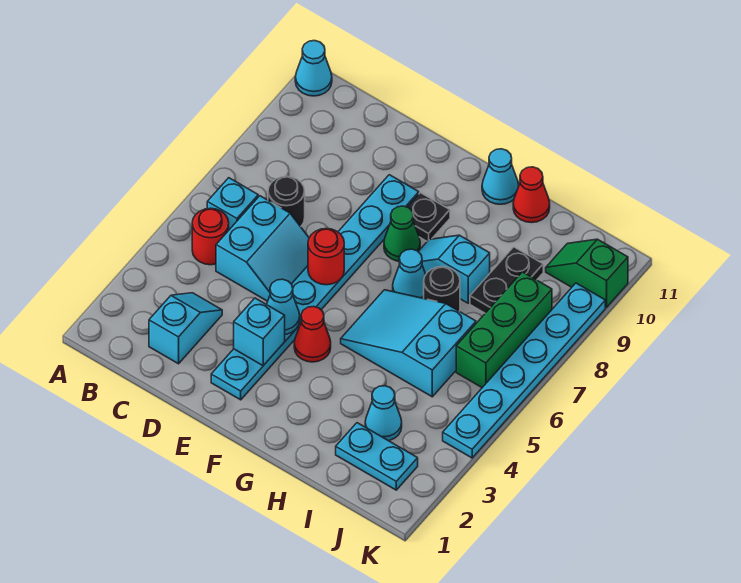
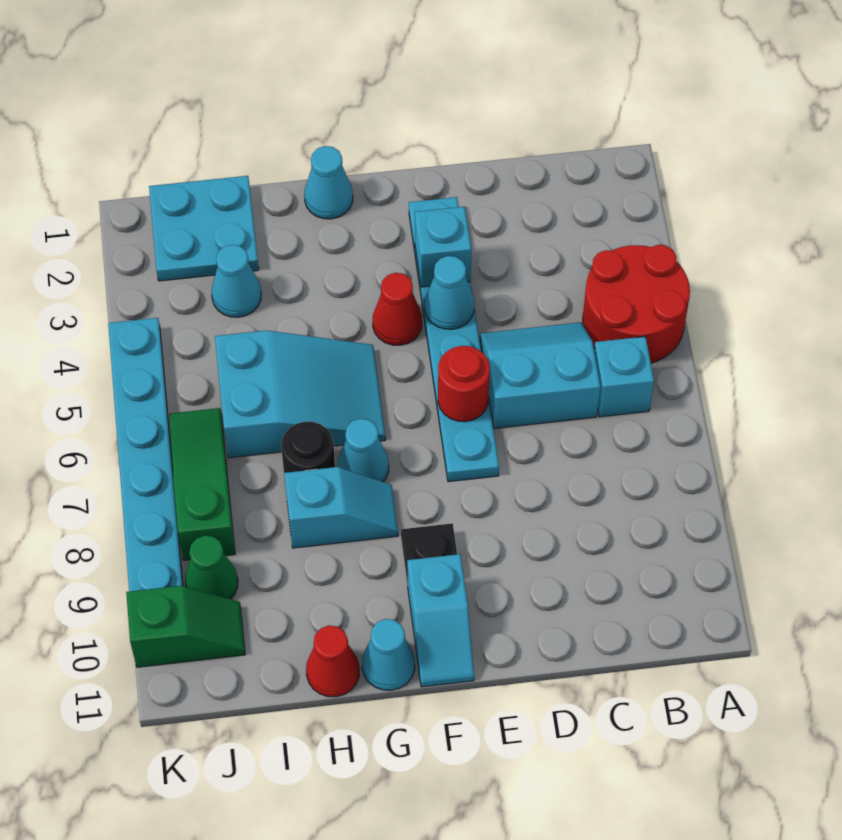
cyan 1x1 cone [295,41,332,96] -> cyan 1x1 cone moved to [304,146,353,219]
red 1x1 round brick [192,208,229,265] -> red 2x2 round brick [583,245,690,363]
cyan 1x2 slope [149,293,222,364] -> cyan 1x2 slope moved to [407,554,474,687]
cyan 2x2 slope [216,196,309,301] -> cyan 2x2 slope turned to [480,322,600,428]
black 1x1 round brick [268,176,305,227] -> none
cyan 1x8 plate [211,175,419,400] -> cyan 1x6 plate [409,197,499,482]
green 1x1 cone [384,206,420,261] -> green 1x1 cone moved to [185,536,238,599]
cyan 1x2 plate [336,423,418,490] -> cyan 2x2 plate [149,176,259,281]
black 1x2 plate [470,247,543,313] -> none
green 1x3 brick [456,272,552,388] -> green 1x3 slope [170,408,235,560]

